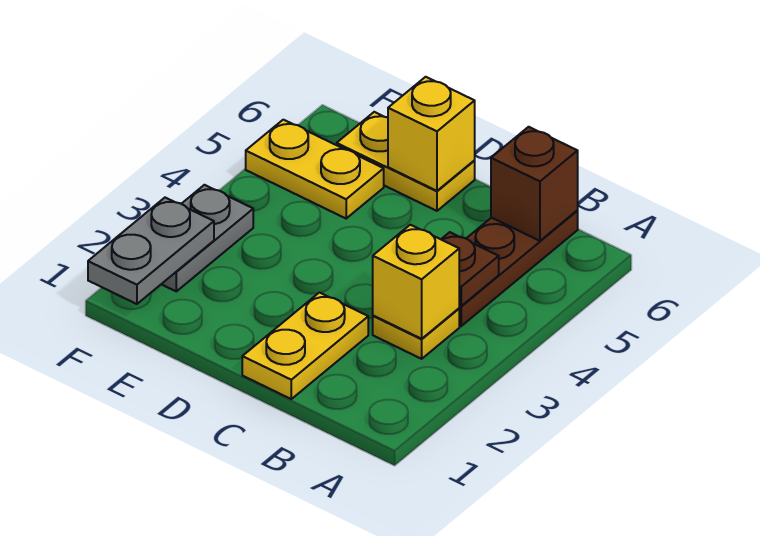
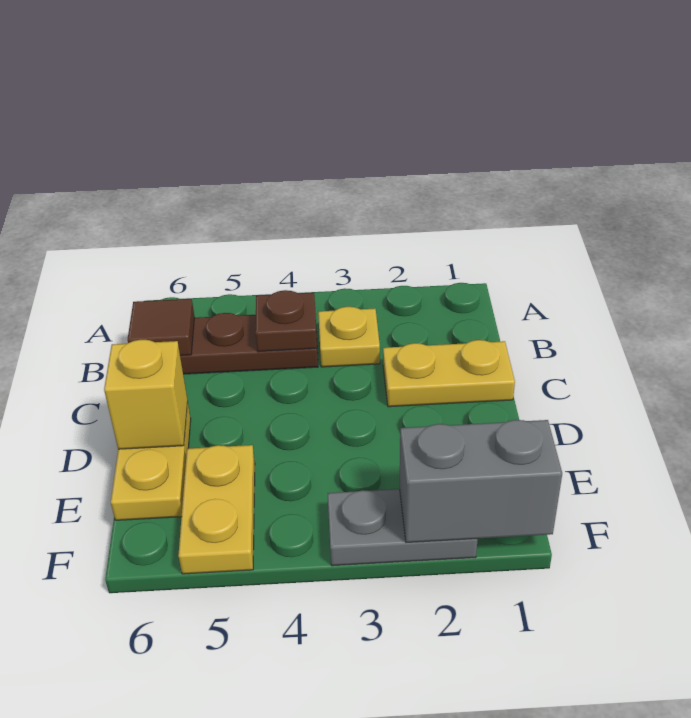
yellow 1x1 brick [373,225,459,339] -> none
brown 1x1 brick [491,127,578,241] -> brown 1x1 tile [128,299,195,356]
grey 1x2 plate [88,198,214,304] -> grey 1x2 brick [400,420,562,542]

